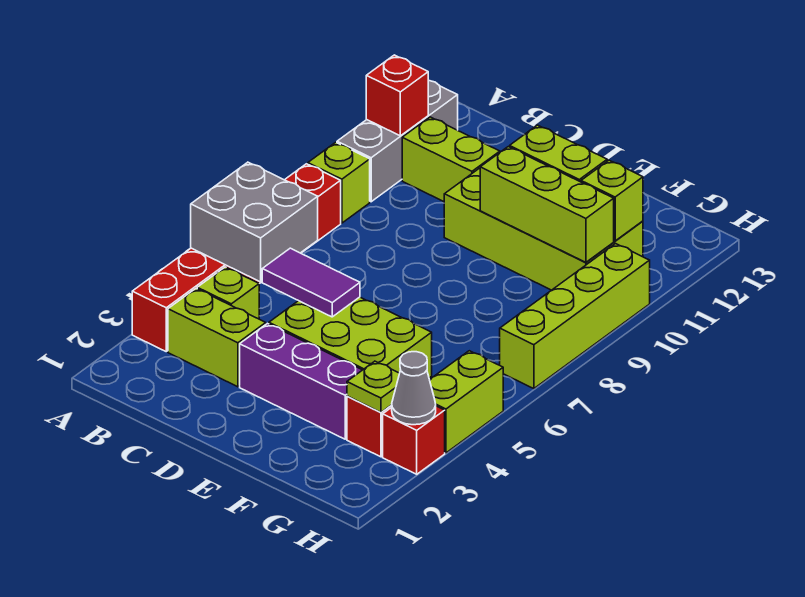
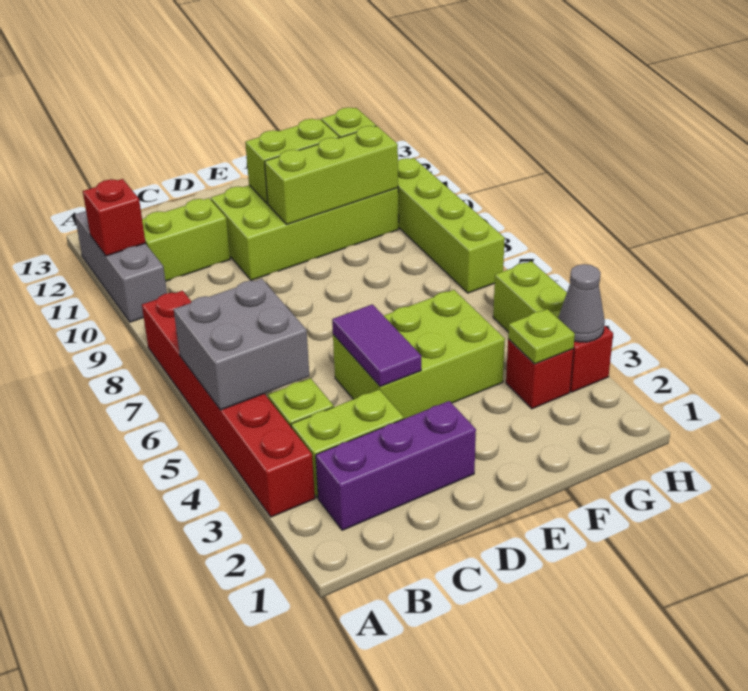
lime 1x1 brick [308,142,370,223] -> none
purple 1x2 tile [262,248,360,317] -> purple 1x2 tile turned to [332,304,421,387]
purple 1x3 brick [240,324,362,439] -> purple 1x3 brick moved to [316,401,476,530]

